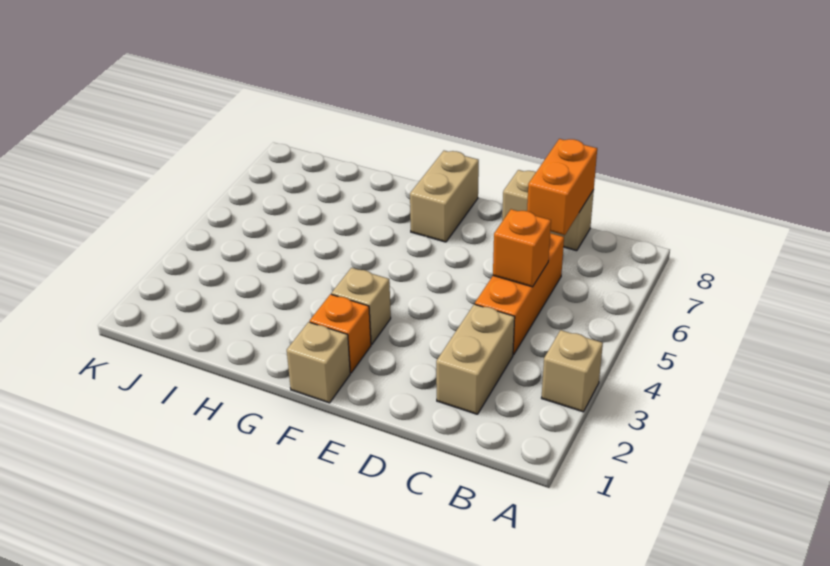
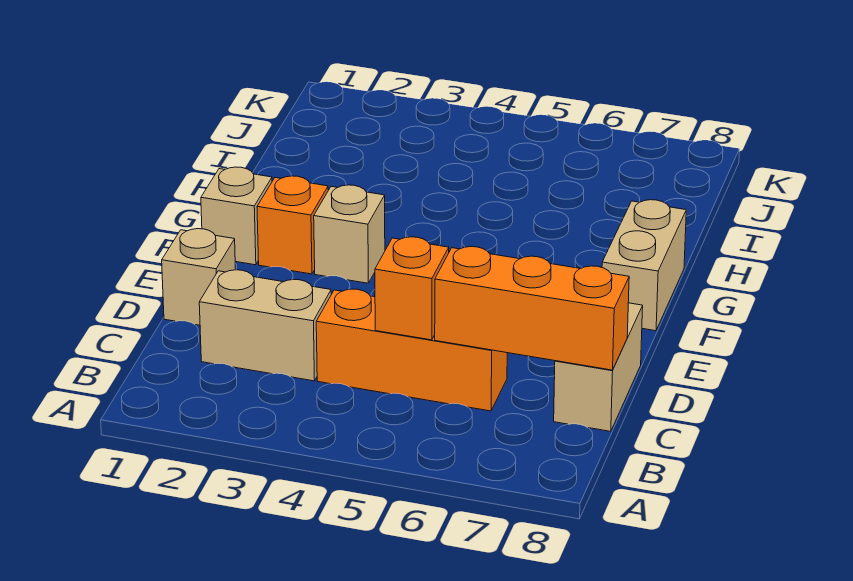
tan 1x1 brick [542,330,603,412] -> tan 1x1 brick moved to [162,229,236,325]
orange 1x2 brick [527,139,597,235] -> orange 1x3 brick [435,247,629,370]
tan 1x2 brick [410,151,479,242] -> tan 1x2 brick turned to [602,200,686,331]

